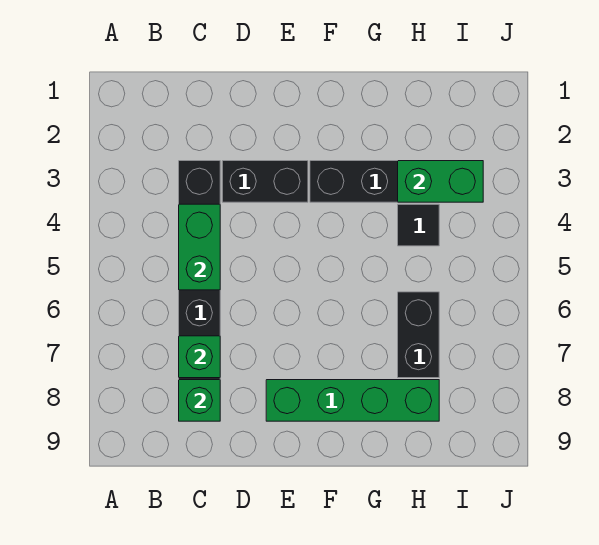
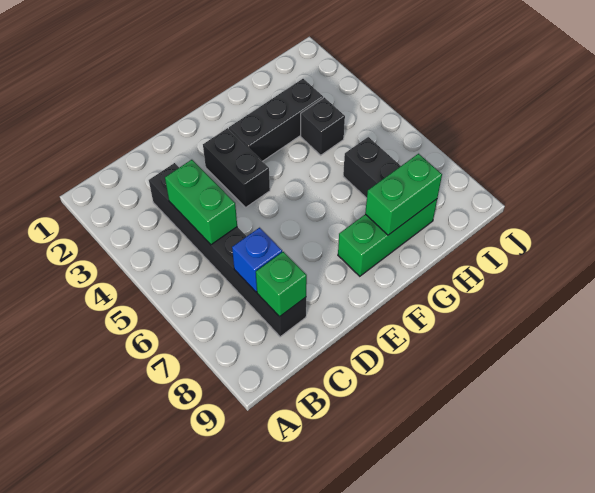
green 1x1 brick [179,336,220,378] -> blue 1x1 brick [232,228,282,292]
black 1x2 brick [222,161,308,202] -> black 1x2 brick turned to [203,128,270,207]
green 1x4 brick [266,380,439,421] -> green 1x3 brick [338,199,437,276]
green 1x2 brick [398,161,483,202] -> green 1x2 brick moved to [365,154,442,235]
black 1x1 tile [398,204,439,246] -> black 1x1 brick [301,97,345,155]

